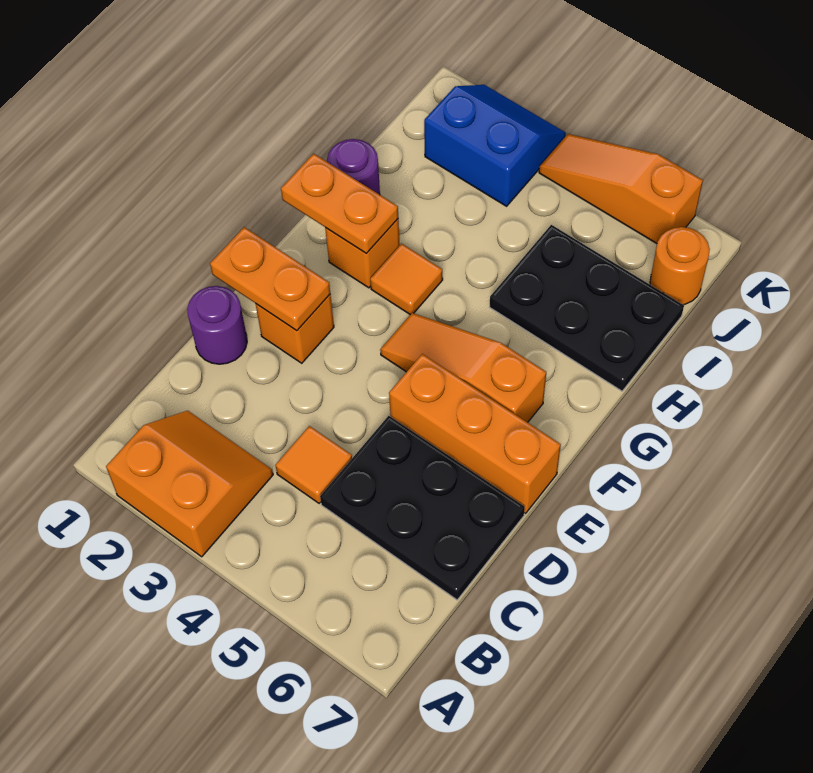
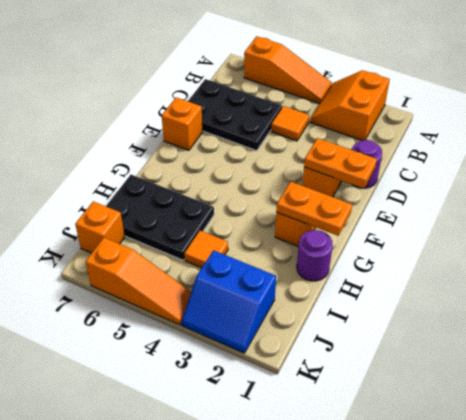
orange 2x2 slope [106,411,273,557] -> orange 2x2 slope turned to [311,70,390,141]
orange 1x3 brick [389,354,561,513] -> orange 1x1 brick [162,97,203,150]
orange 1x3 slope [380,313,546,422] -> orange 1x3 slope moved to [244,36,332,103]
orange 1x1 tile [370,244,443,315] -> orange 1x1 tile moved to [184,231,228,268]
orange 1x1 round brick [650,227,710,305] -> orange 1x1 brick [75,201,125,253]

